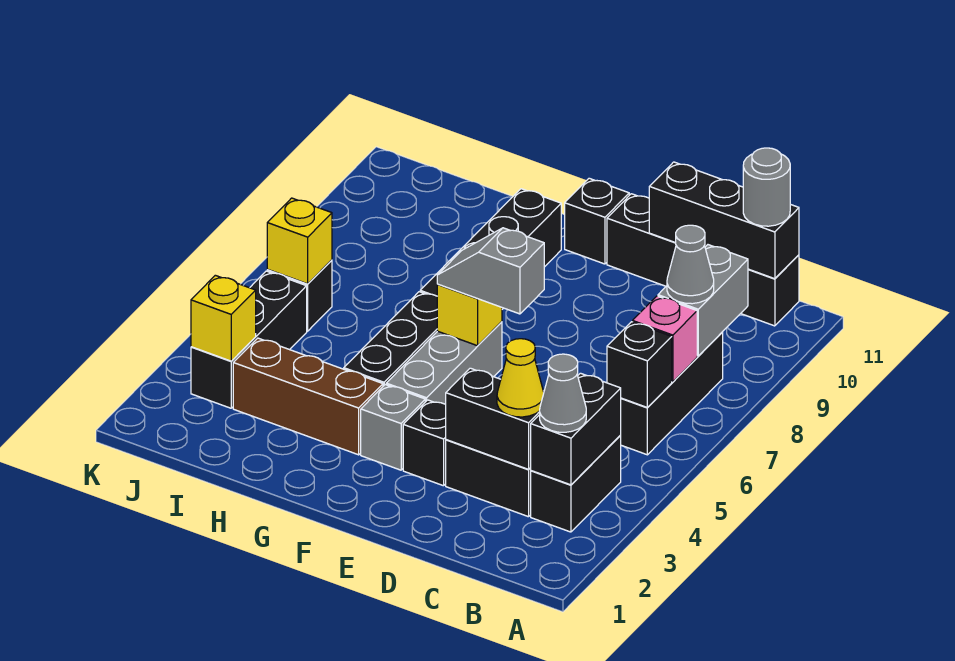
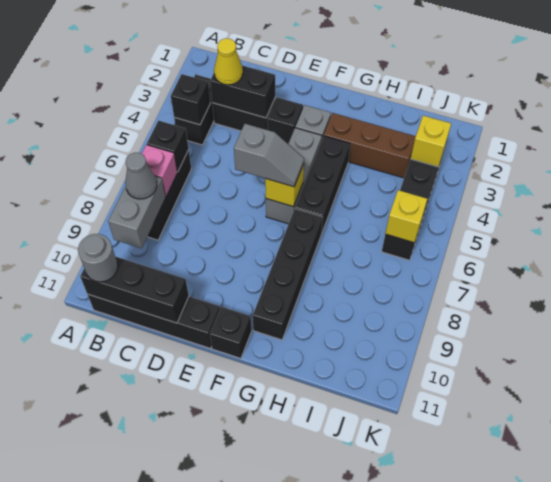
black 1x2 brick [531,373,621,485] -> black 1x1 brick [171,74,210,125]
grey 1x1 cone [540,354,586,432] -> none

